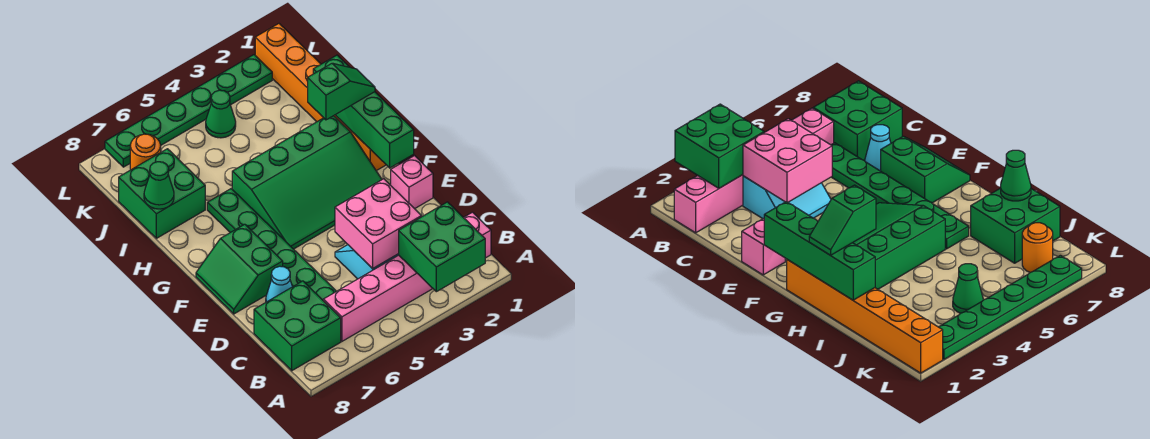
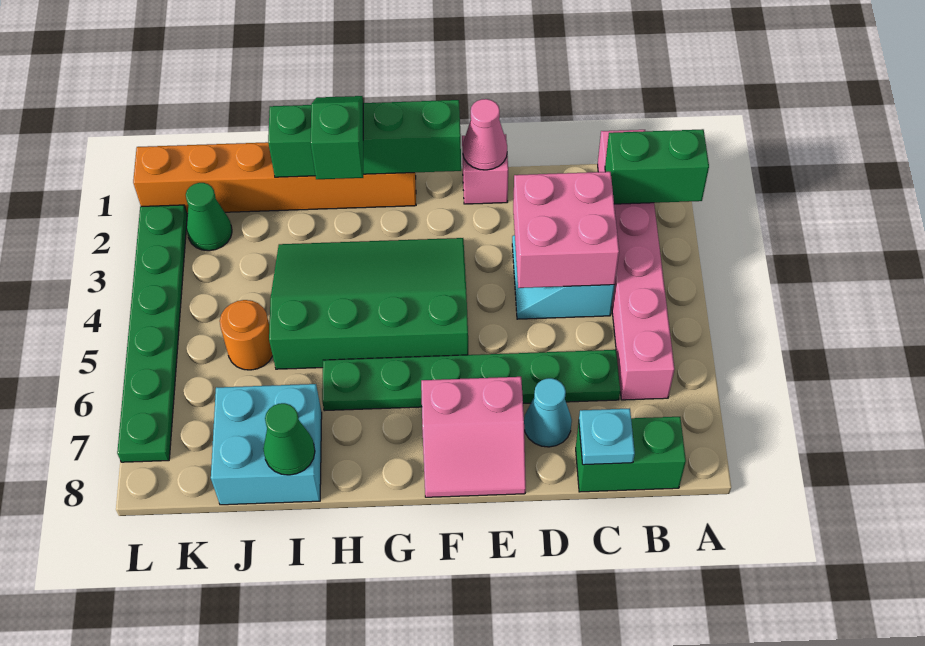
green 2x2 brick [399,202,485,292] -> green 1x2 brick [605,129,709,204]
green 2x2 brick [254,281,341,371] -> green 1x2 brick [576,417,686,492]
none -> cyan 1x1 plate [579,408,635,465]
none -> pink 1x1 cone [462,99,507,170]
green 2x2 slope [196,224,283,314] -> pink 2x2 slope [421,377,526,497]
green 3x4 slope [232,116,382,249] -> green 3x4 slope turned to [269,238,468,369]
green 2x2 brick [119,149,205,238] -> cyan 2x2 brick [211,384,322,505]
green 1x1 cone [206,90,236,138] -> green 1x1 cone moved to [186,183,232,251]
orange 1x1 round brick [130,134,161,170] -> orange 1x1 round brick moved to [220,300,273,370]

